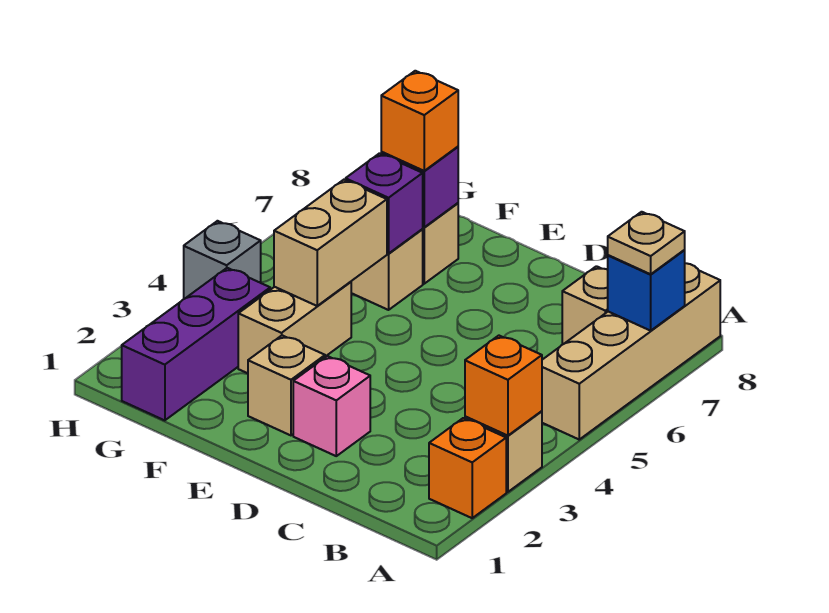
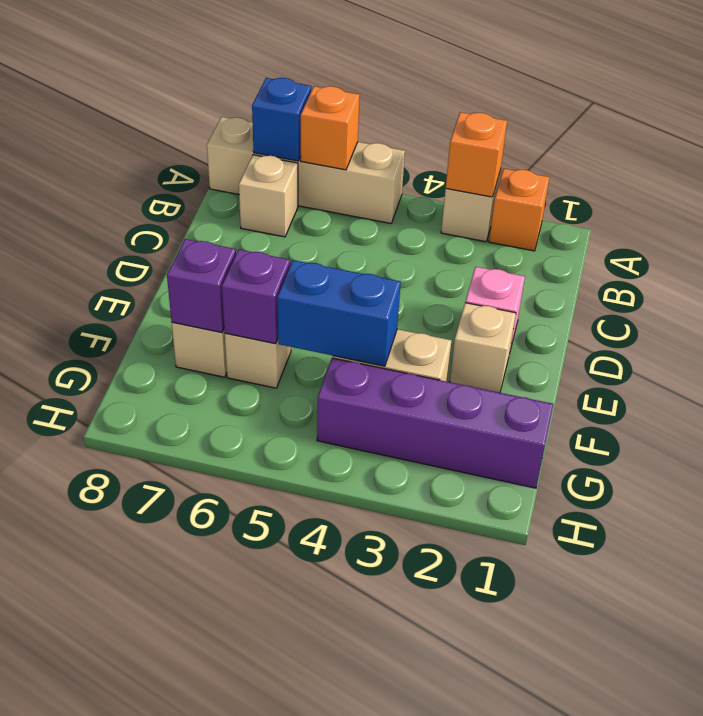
tan 1x1 plate [608,212,685,274] -> none
tan 1x2 brick [274,180,387,306] -> blue 1x2 brick [277,260,401,366]
orange 1x1 brick [381,71,458,171] -> orange 1x1 brick moved to [301,86,360,170]
purple 1x3 brick [122,268,270,420] -> purple 1x4 brick [317,358,553,488]
grey 1x1 brick [184,221,261,299] -> none

